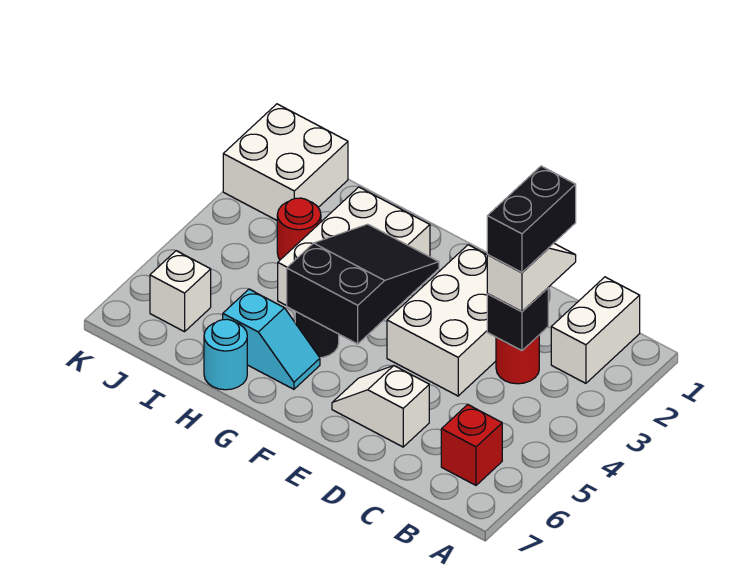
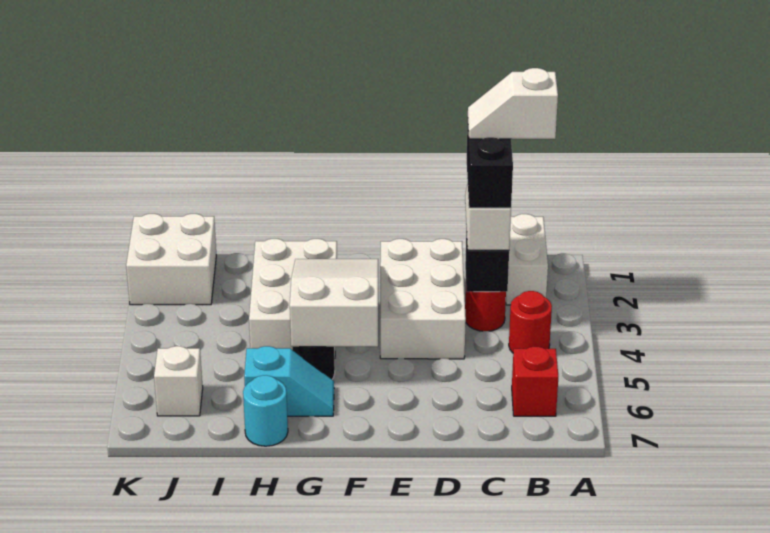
white 1x2 slope [332,366,429,447] -> white 1x2 slope moved to [468,68,558,139]
black 2x3 slope [287,224,439,344] -> white 2x3 slope [290,259,378,347]
red 1x1 round brick [277,198,321,260] -> red 1x1 round brick moved to [509,291,552,353]

